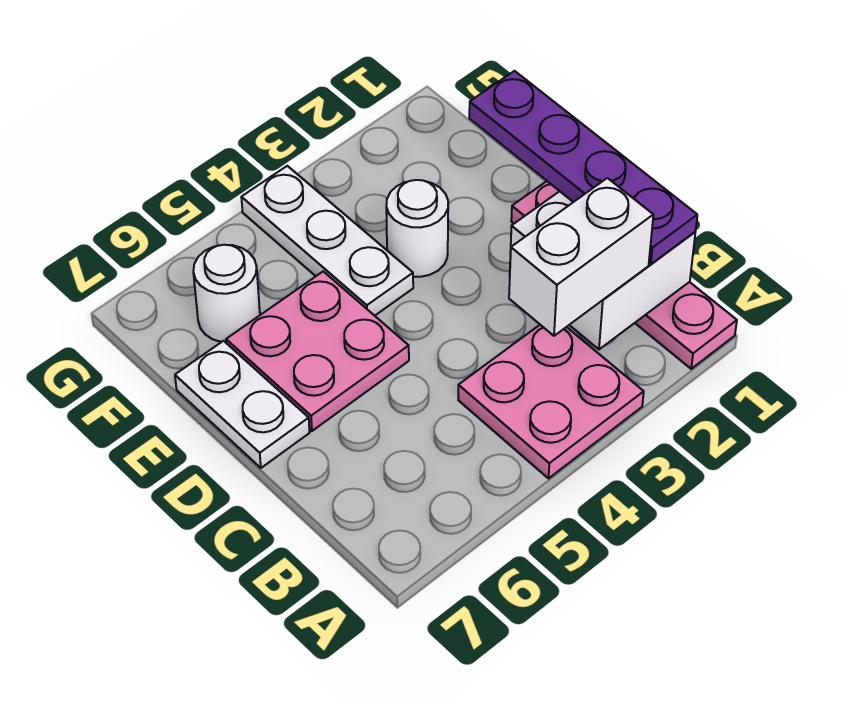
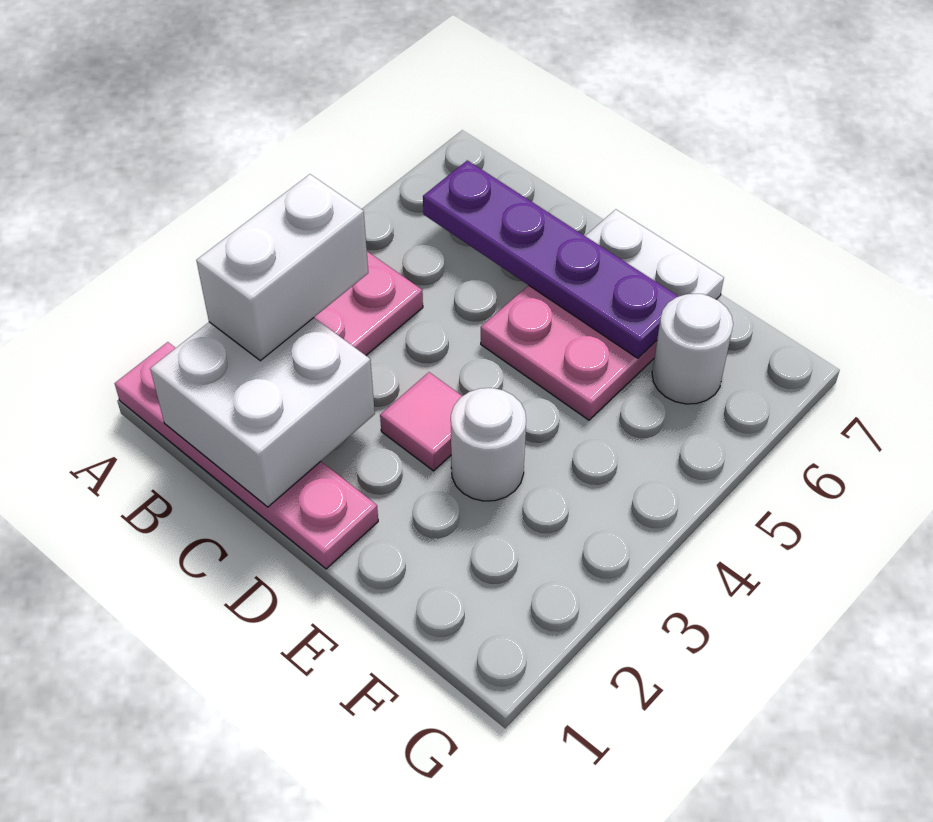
purple 1x4 plate [469,71,697,264] -> purple 1x4 plate moved to [423,160,679,358]
none -> pink 1x1 tile [380,372,462,471]
white 1x3 plate [241,166,413,316] -> none

